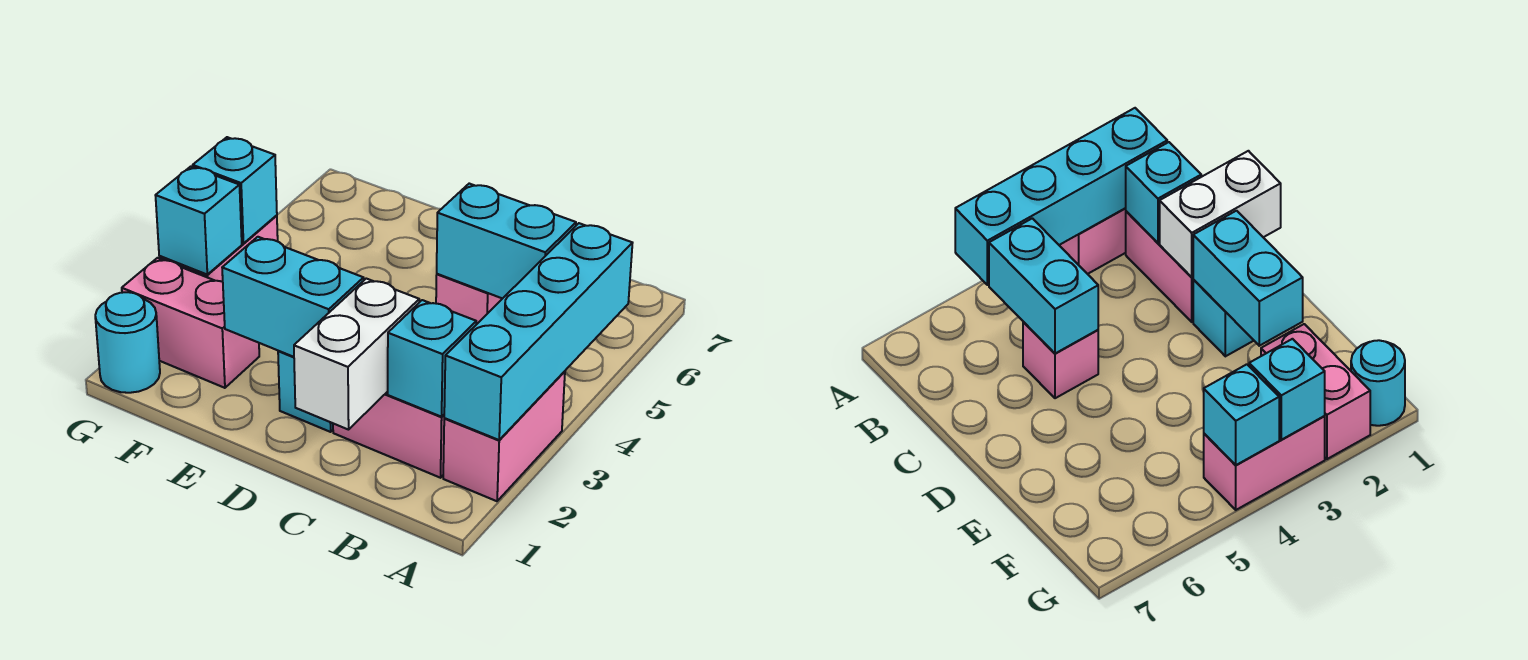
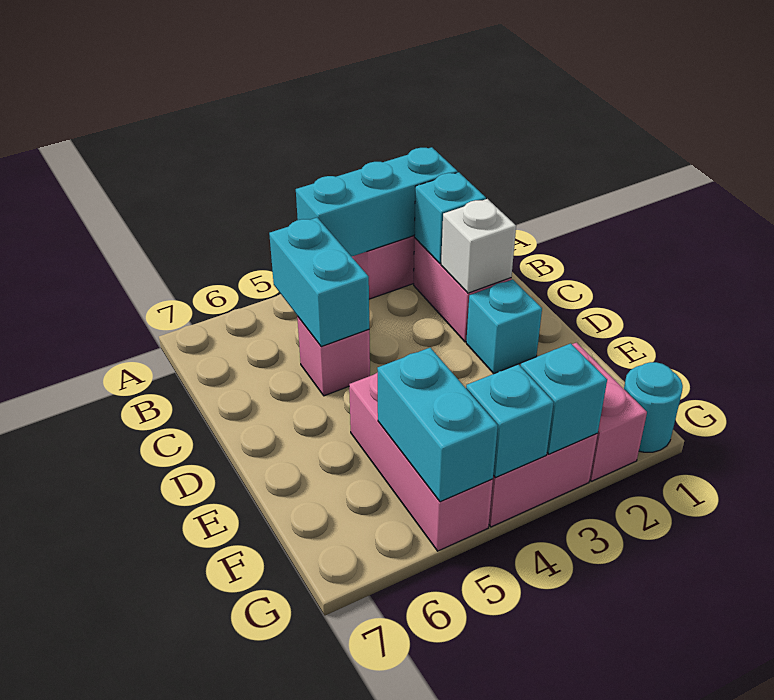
cyan 1x4 brick [444,223,632,440] -> cyan 1x3 brick [296,147,458,257]
white 1x2 brick [294,279,419,430] -> white 1x1 brick [441,199,516,293]
cyan 1x2 brick [222,237,364,357] -> cyan 1x2 brick moved to [377,348,498,502]
none -> pink 1x3 brick [349,372,493,551]

